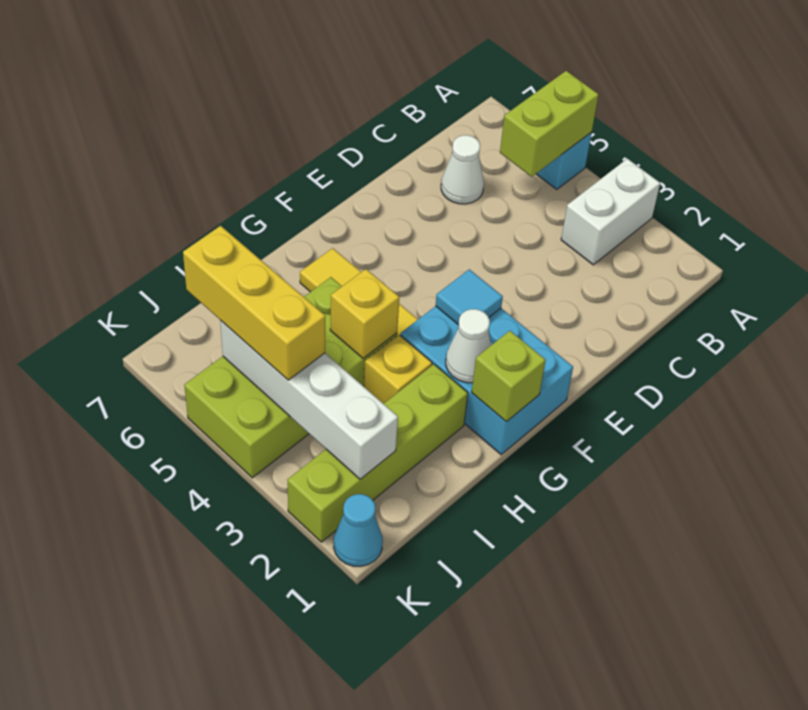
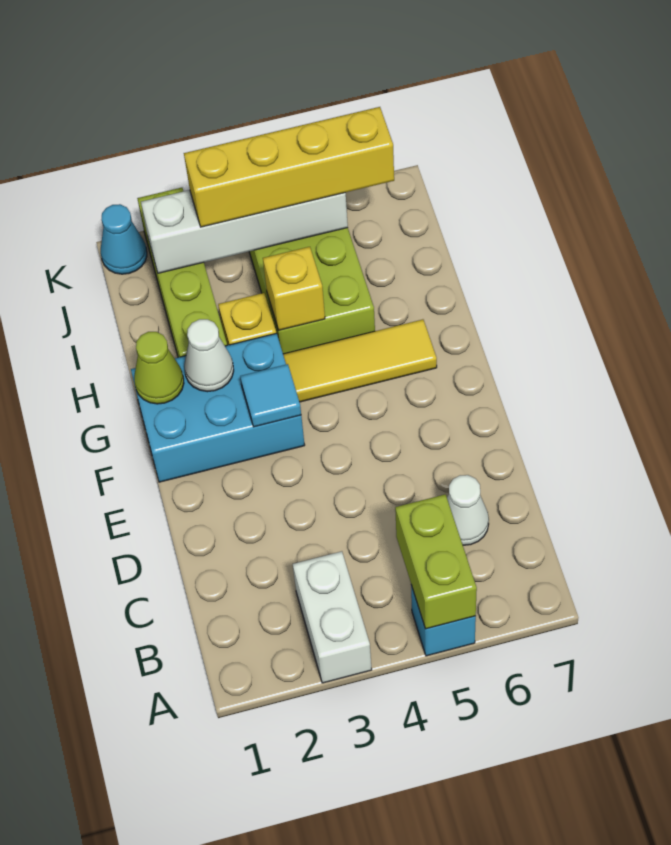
lime 1x1 brick [472,331,546,422] -> lime 1x1 cone [134,332,184,404]
yellow 1x3 brick [183,226,325,380] -> yellow 1x4 brick [184,107,394,227]

